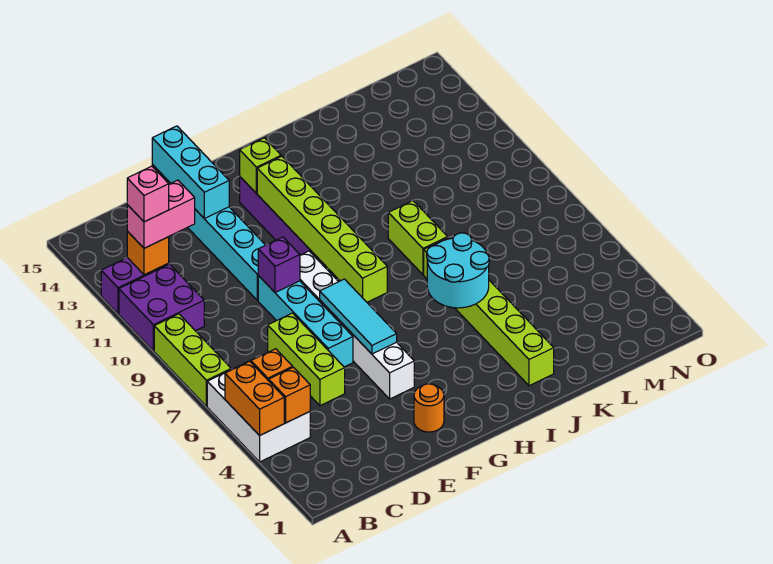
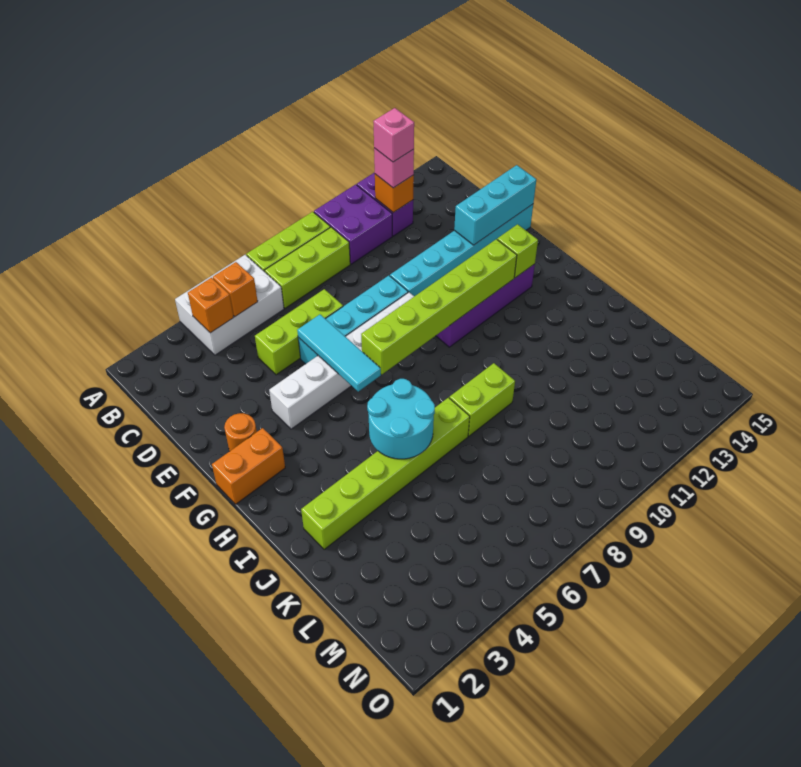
orange 1x2 brick [225,361,284,436] -> orange 1x2 brick moved to [212,428,285,504]
none -> lime 1x3 brick [265,227,350,308]
pink 1x2 brick [127,180,195,248] -> pink 1x1 brick [374,148,414,188]
purple 1x1 brick [258,237,300,293] -> none
cyan 1x3 tile [320,279,397,354] -> cyan 1x3 tile turned to [297,315,381,392]

